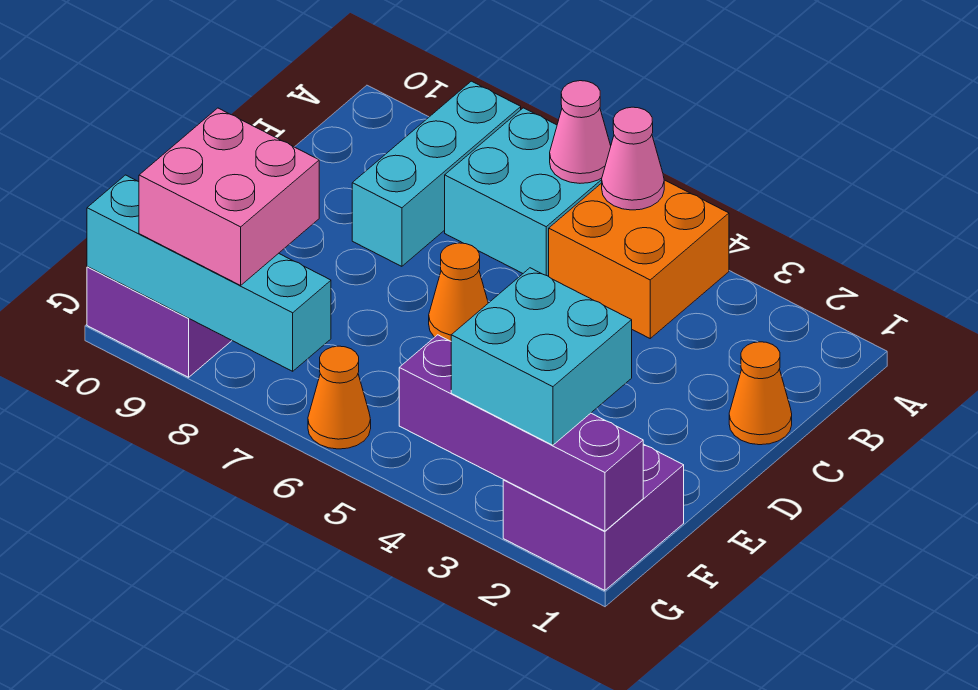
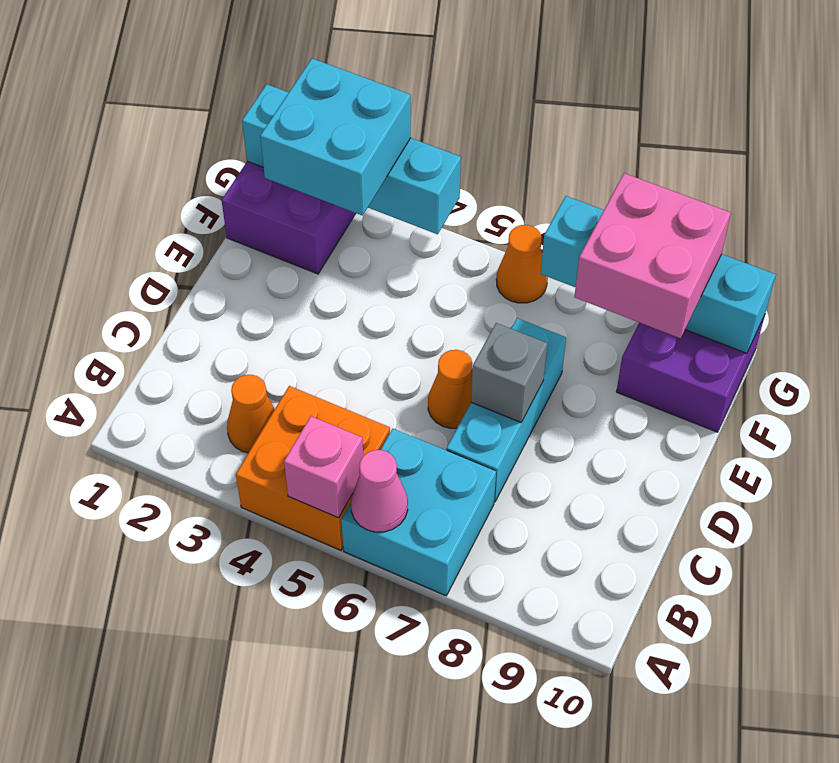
pink 1x1 cone [602,107,664,210] -> pink 1x1 brick [284,416,363,518]
cyan 1x3 brick [352,81,521,266] -> cyan 1x3 brick moved to [446,318,566,502]
orange 1x1 cone [729,342,792,445] -> orange 1x1 cone moved to [227,375,275,453]
none -> grey 1x1 brick [471,323,547,422]
purple 1x4 brick [399,335,643,531] -> cyan 1x4 brick [242,84,461,234]

